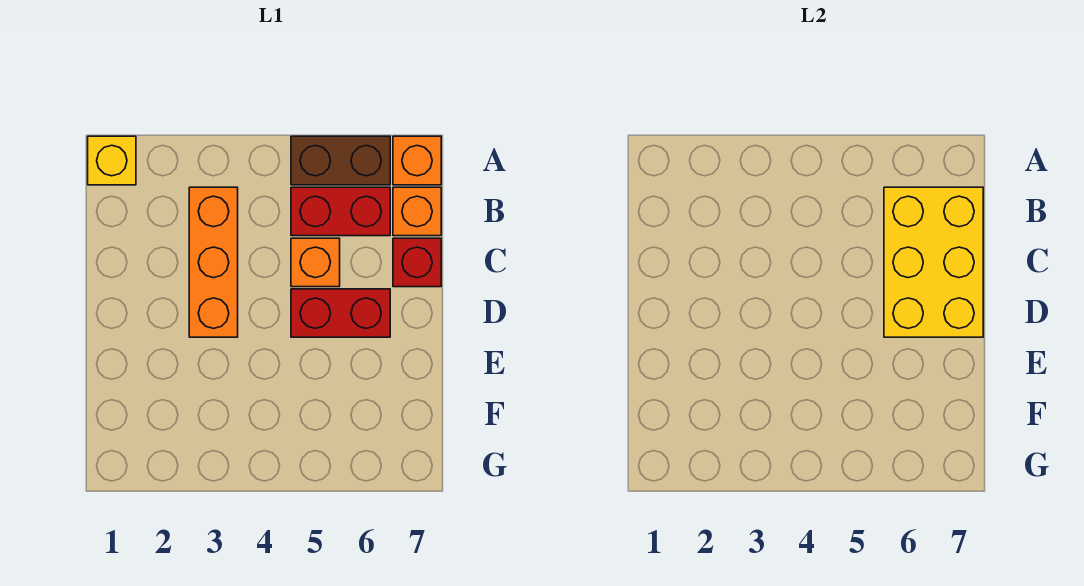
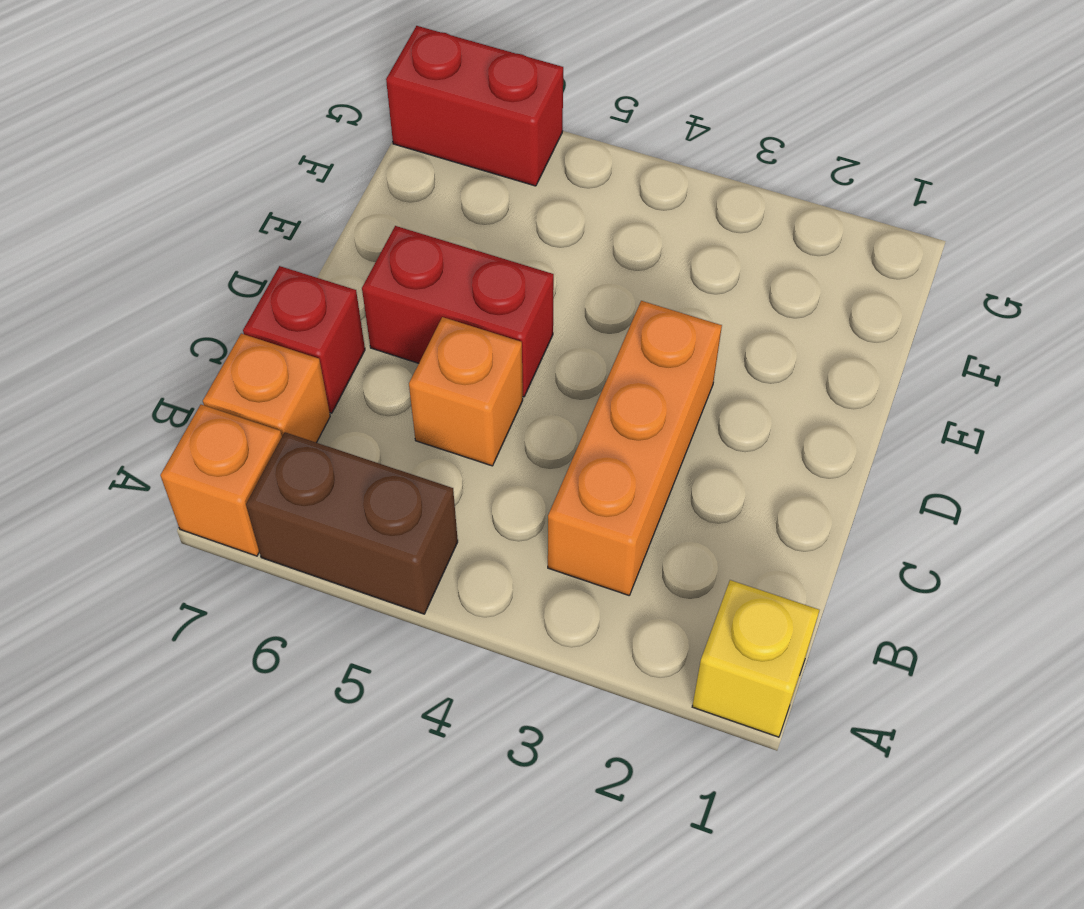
red 1x2 brick [291,187,390,236] -> red 1x2 brick moved to [386,26,563,186]
yellow 2x3 brick [884,187,983,337] -> none

